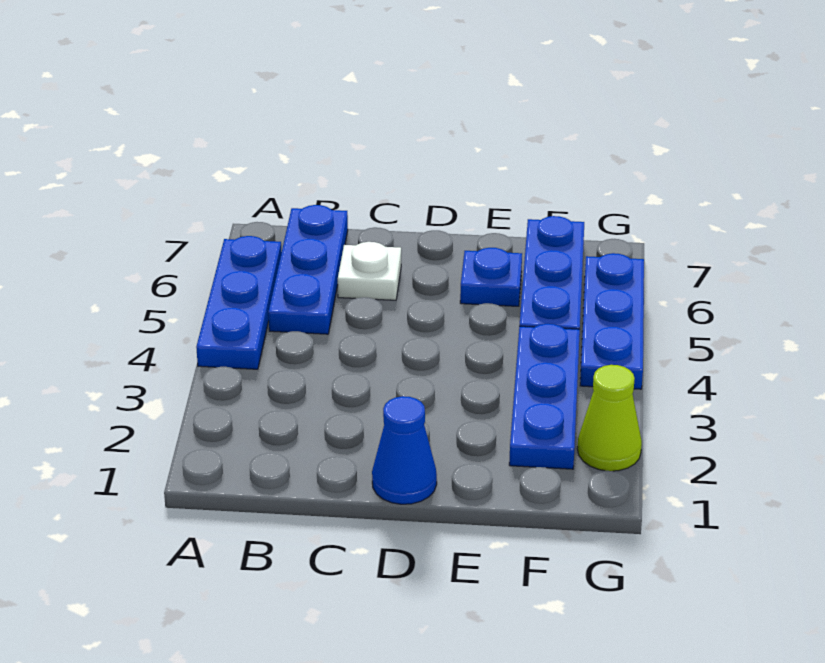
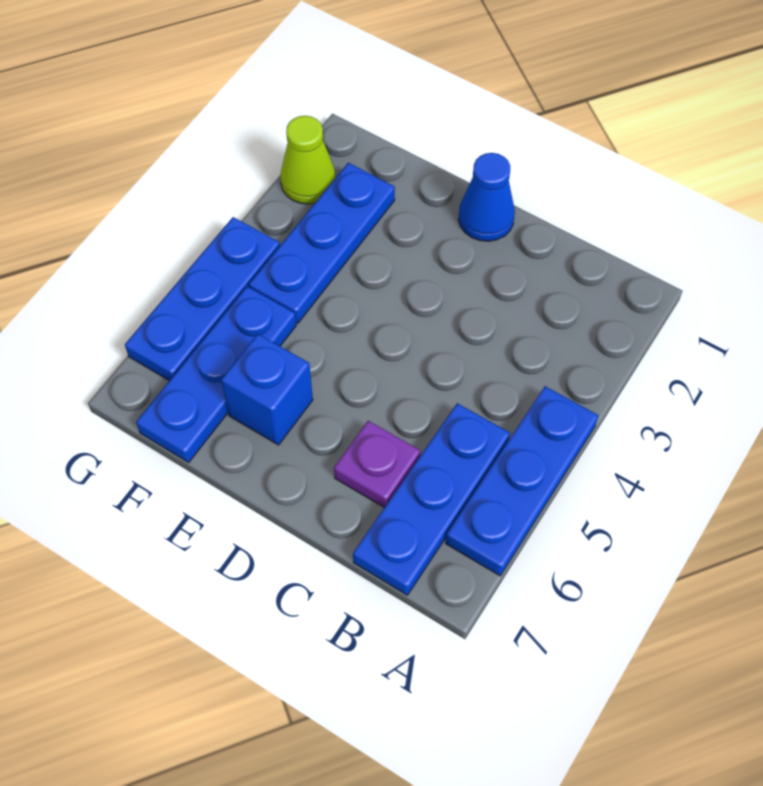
white 1x1 plate [338,242,401,300] -> purple 1x1 plate [334,421,420,508]
blue 1x1 plate [460,248,522,306] -> blue 1x1 brick [221,334,313,445]

